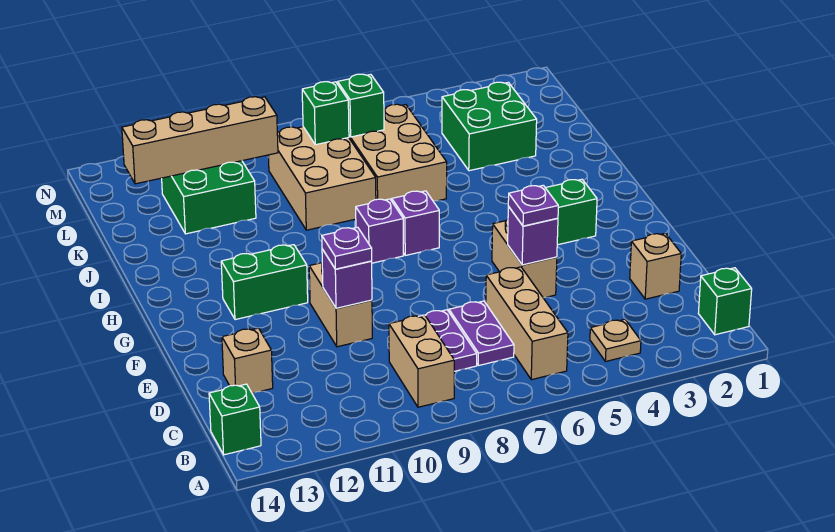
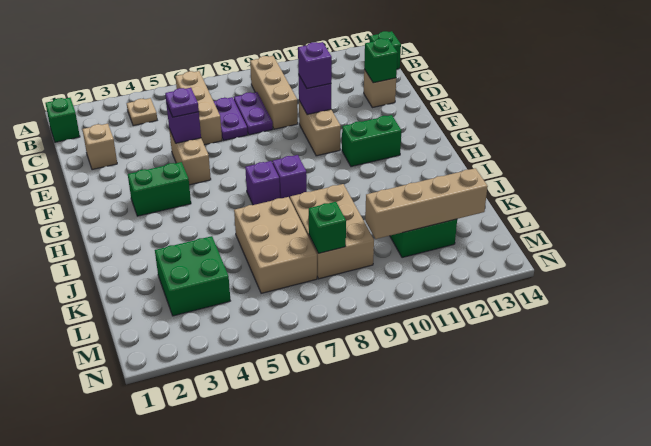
tan 1x2 brick [389,315,454,407] -> tan 1x3 brick [250,56,298,129]
purple 1x1 plate [322,227,372,269] -> purple 1x1 brick [298,42,332,89]
green 1x1 brick [338,74,384,137] -> green 1x1 brick moved to [364,39,398,83]

